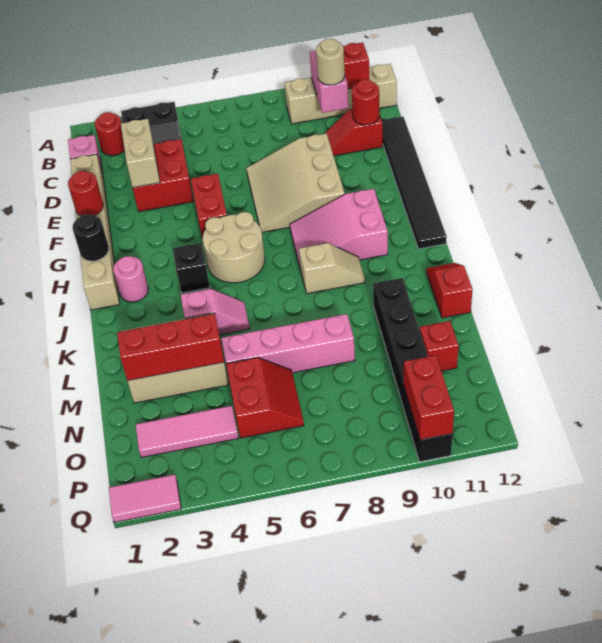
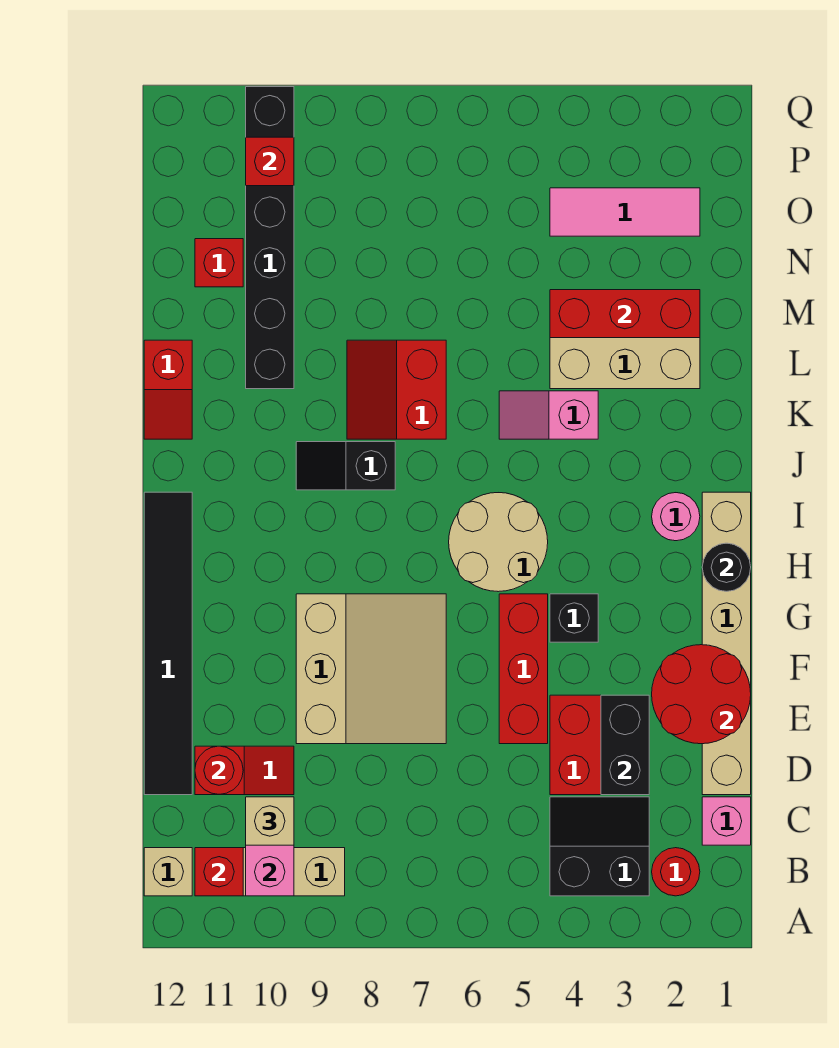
tan 1x1 round brick [316,39,345,85] -> tan 1x1 brick [246,797,294,845]
tan 1x2 brick [121,119,160,188] -> black 1x2 brick [601,695,649,795]
red 1x1 round brick [68,171,103,216] -> red 2x2 round brick [652,645,751,744]
red 1x2 brick [191,174,227,241] -> red 1x3 brick [499,594,548,744]
pink 2x3 slope [290,189,388,270] -> none
black 1x1 brick [173,243,210,293] -> black 1x1 brick moved to [550,594,598,642]
tan 1x2 slope [299,243,365,294] -> black 1x2 slope [296,442,395,490]
pink 1x4 brick [221,314,355,373] -> none
red 2x2 slope [226,358,304,438] -> red 2x2 slope moved to [347,340,446,439]
red 1x2 brick [404,355,454,440] -> red 1x1 brick [246,137,294,186]
pink 1x2 tile [109,475,181,523] -> none

